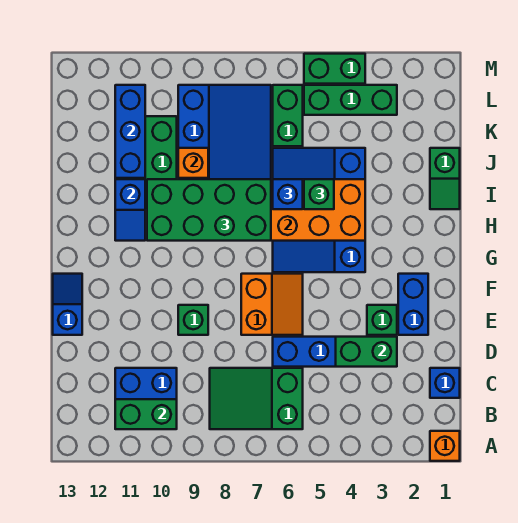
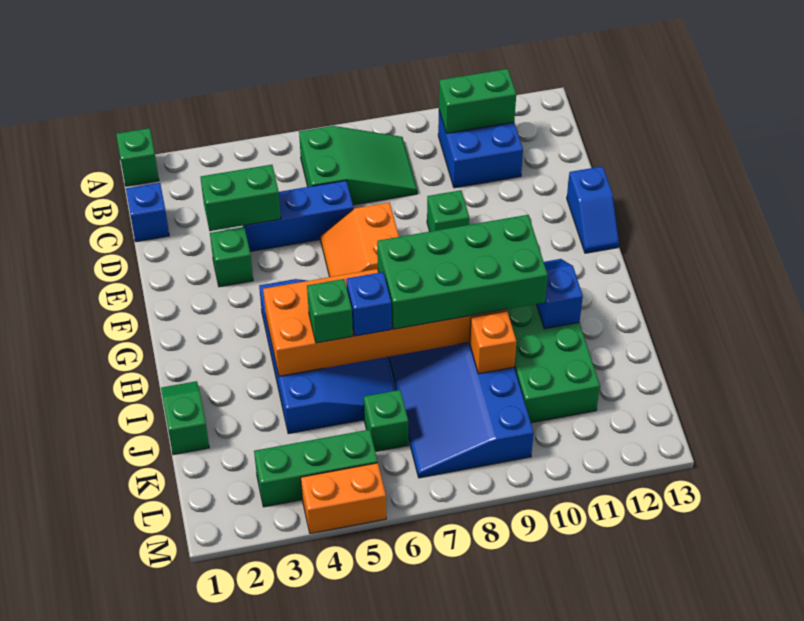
orange 1x1 brick [430,431,460,461] -> green 1x1 brick [116,128,159,186]
blue 1x2 brick [398,274,428,335] -> none
blue 1x3 brick [115,85,145,178] -> none
green 1x2 brick [273,85,303,146] -> green 1x1 brick [364,390,408,451]
green 1x2 brick [304,54,365,84] -> orange 1x2 brick [301,463,386,534]

